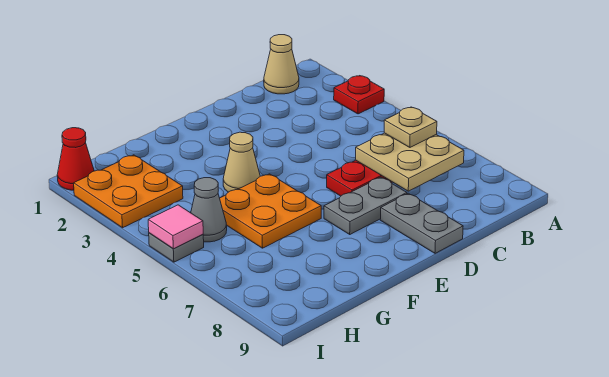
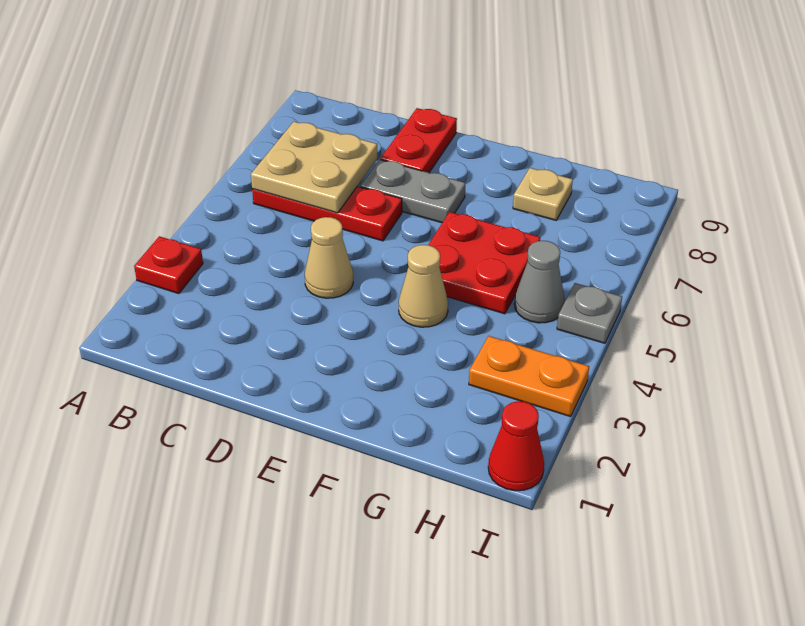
tan 1x1 cone [264,35,299,94] -> tan 1x1 cone moved to [305,217,353,298]
tan 1x1 plate [384,107,437,147] -> tan 1x1 plate moved to [513,168,573,220]
grey 1x2 plate [381,193,463,253] -> red 1x2 plate [380,108,457,173]
orange 2x2 plate [220,174,321,248] -> red 2x2 plate [429,212,540,314]
orange 2x2 plate [74,155,183,228] -> orange 1x2 plate [469,336,589,417]
pink 1x1 tile [148,205,203,249] -> none

